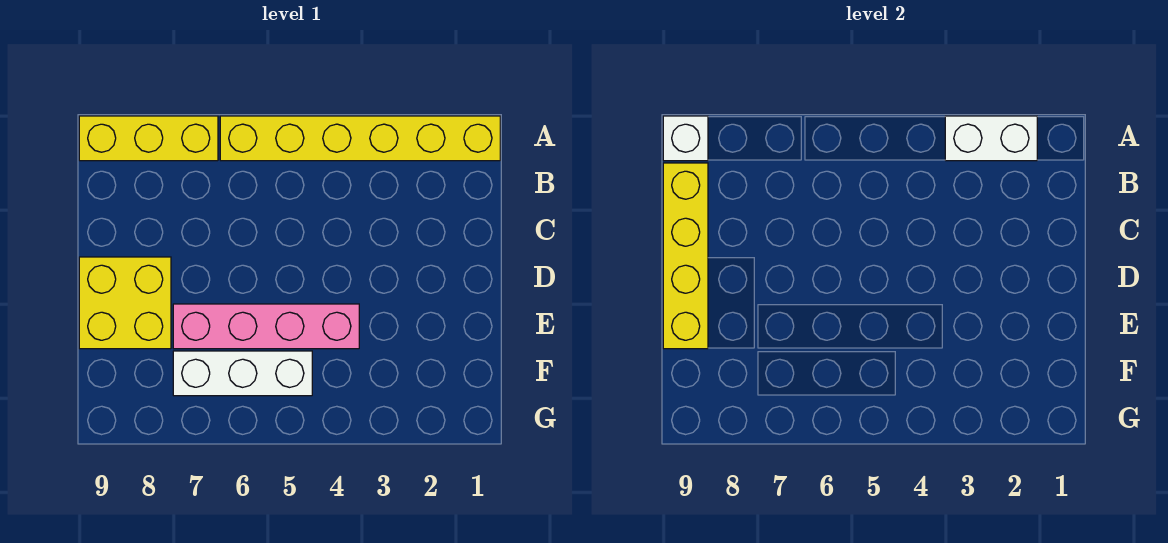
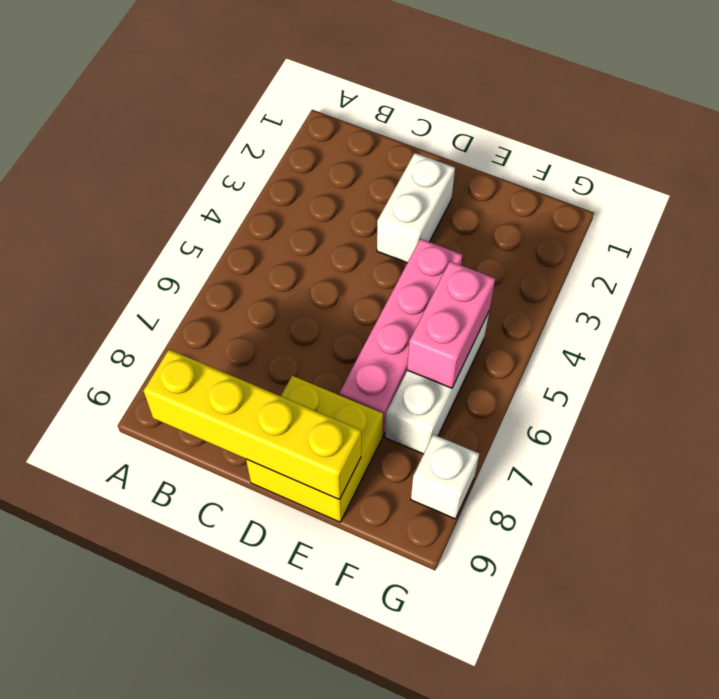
yellow 1x6 brick [220,116,500,161] -> none
white 1x2 brick [945,116,1037,161] -> white 1x2 brick moved to [377,153,455,263]
yellow 1x3 brick [79,116,218,161] -> none
white 1x1 brick [663,116,708,161] -> white 1x1 brick moved to [411,434,479,519]
none -> pink 1x2 brick [407,261,495,388]

